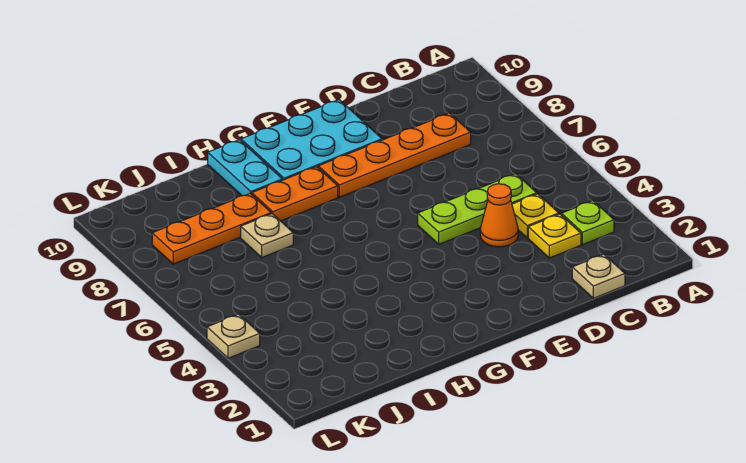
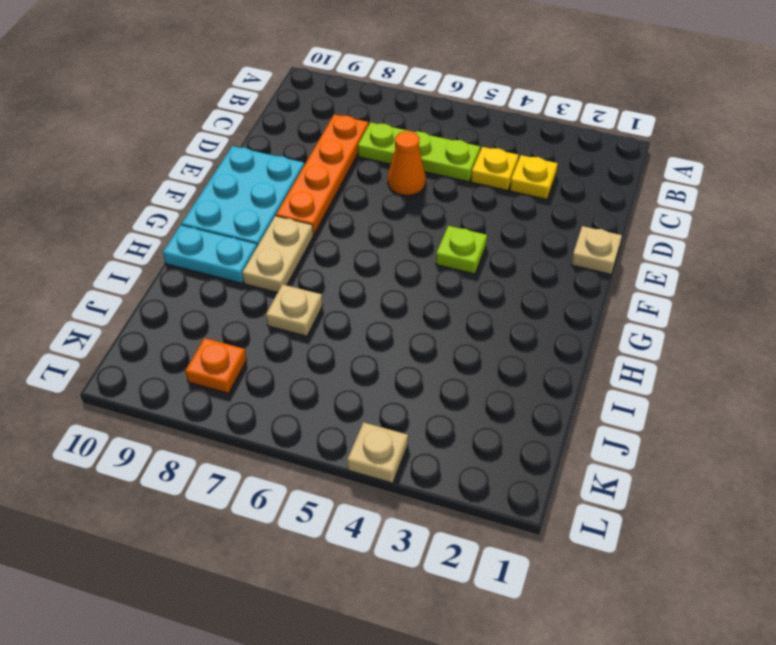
lime 1x1 plate [561,201,614,245] -> lime 1x1 plate moved to [436,226,487,274]
tan 1x1 plate [572,254,625,298] -> tan 1x1 plate moved to [571,226,622,274]
lime 1x3 plate [418,174,537,244] -> lime 1x3 plate turned to [358,122,480,182]
orange 1x1 cone [480,184,518,247] -> orange 1x1 cone moved to [388,131,426,196]
orange 1x2 plate [252,167,338,221] -> tan 1x2 plate [242,216,313,293]
orange 1x3 plate [152,193,271,264] -> orange 1x1 plate [185,338,246,393]

